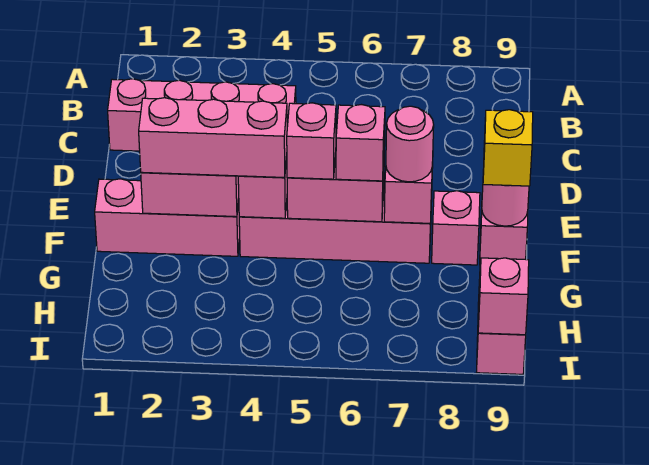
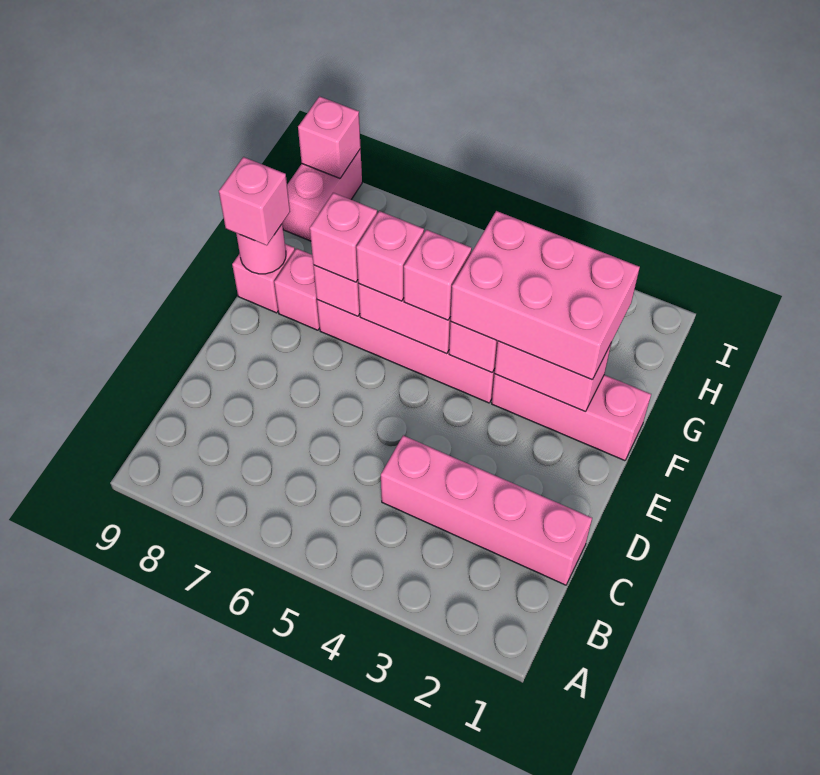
pink 1x3 brick [139,98,287,177] -> pink 2x3 brick [451,211,640,380]
pink 1x1 round brick [386,106,434,182] -> pink 1x1 brick [310,193,377,282]
yellow 1x1 brick [483,110,533,186] -> pink 1x1 brick [219,157,290,245]

